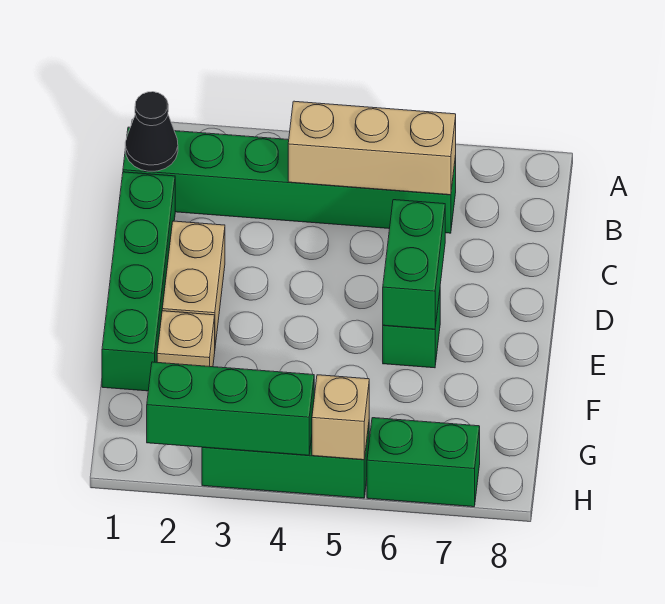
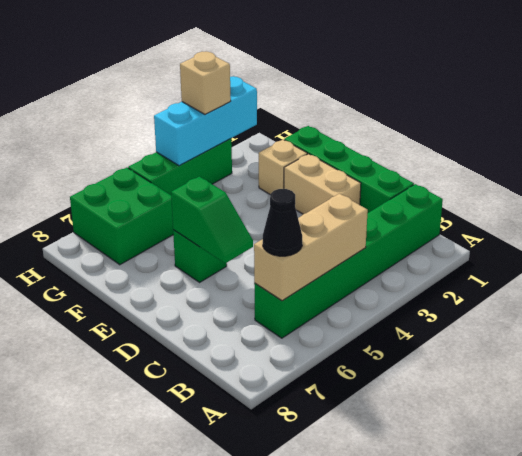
black 1x1 cone [125,92,178,171] -> black 1x1 cone moved to [263,189,302,256]
green 1x2 brick [383,200,445,329] -> green 1x2 slope [171,176,253,263]
green 1x3 brick [147,362,314,455] -> cyan 1x3 brick [154,76,257,166]
tan 1x1 brick [312,375,369,460] -> tan 1x1 brick moved to [180,52,231,114]
green 1x2 brick [367,418,480,507] -> green 2x2 brick [70,168,173,265]

